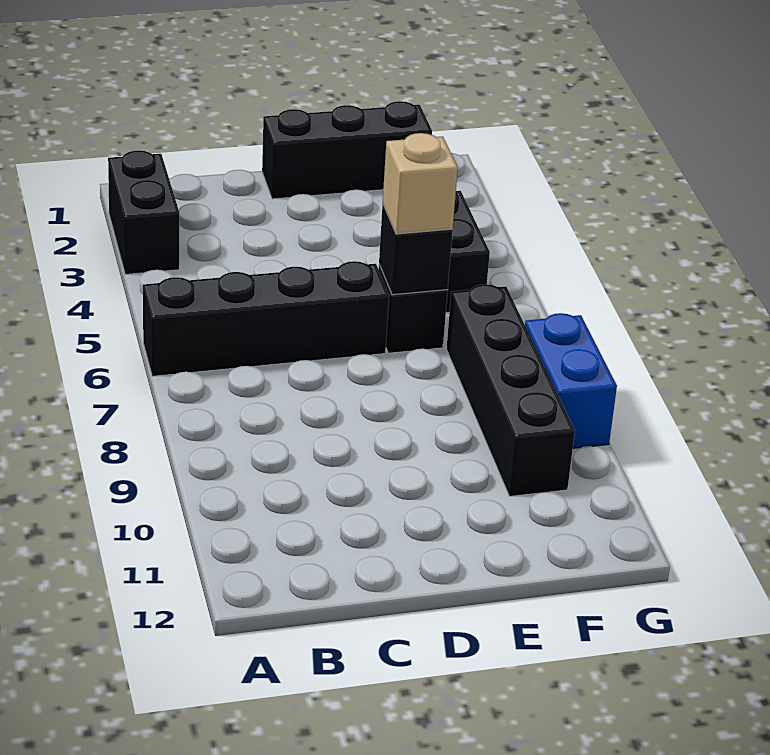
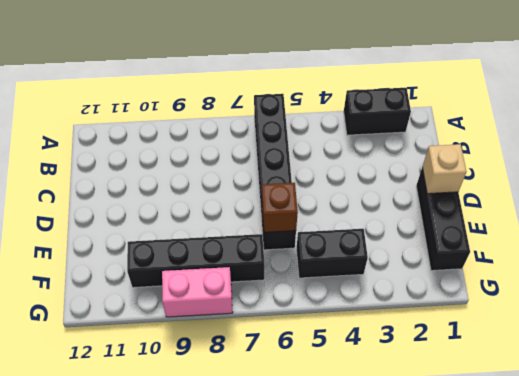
black 1x1 brick [379,204,453,295] -> brown 1x1 brick [262,183,298,232]
tan 1x1 brick [383,133,458,234] -> tan 1x1 brick moved to [422,144,467,194]
blue 1x2 brick [525,313,617,448] -> pink 1x2 brick [162,267,233,317]

